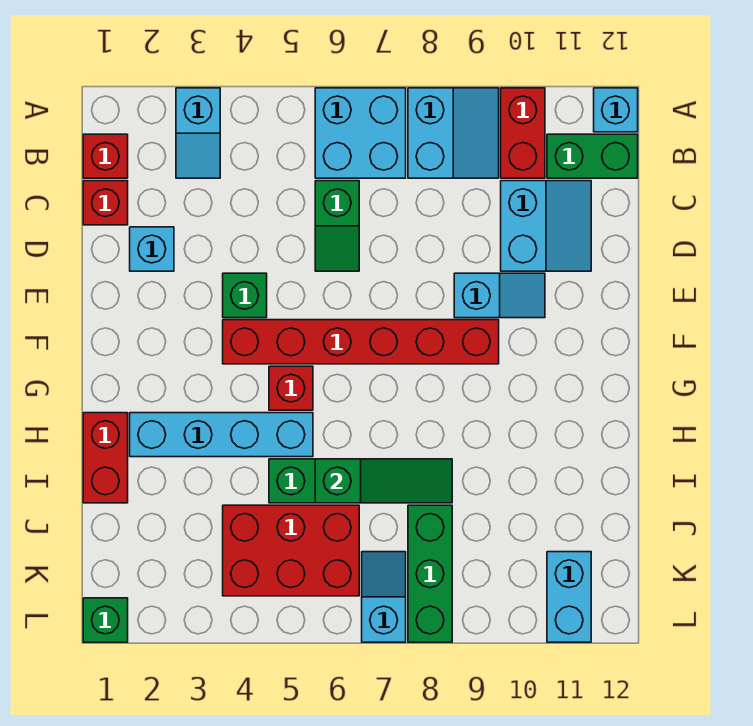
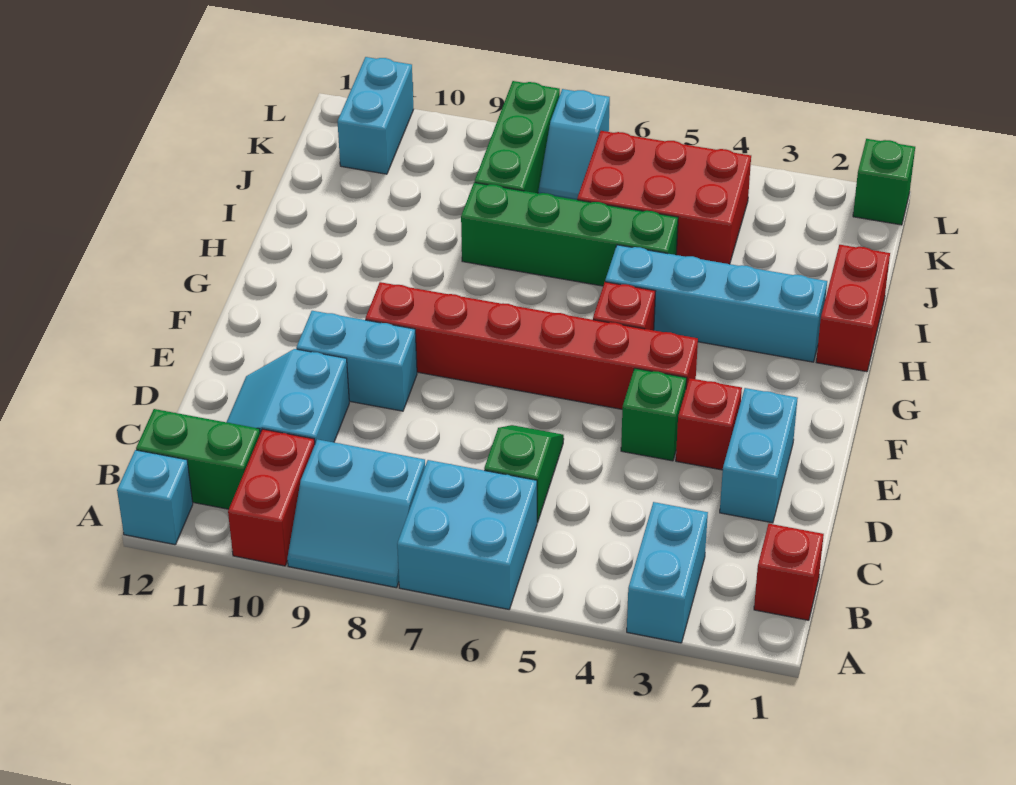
cyan 1x2 slope [176,88,220,178] -> cyan 1x2 brick [627,502,708,643]
cyan 2x2 slope [408,88,499,178] -> cyan 2x2 slope turned to [287,439,425,588]
red 1x1 brick [83,181,128,225] -> red 1x1 brick moved to [676,378,742,470]
cyan 1x1 brick [130,227,174,271] -> cyan 1x2 brick [720,388,798,523]
cyan 1x2 slope [454,273,545,318] -> cyan 1x2 brick [296,311,417,411]
green 1x3 slope [315,459,452,503] -> none

